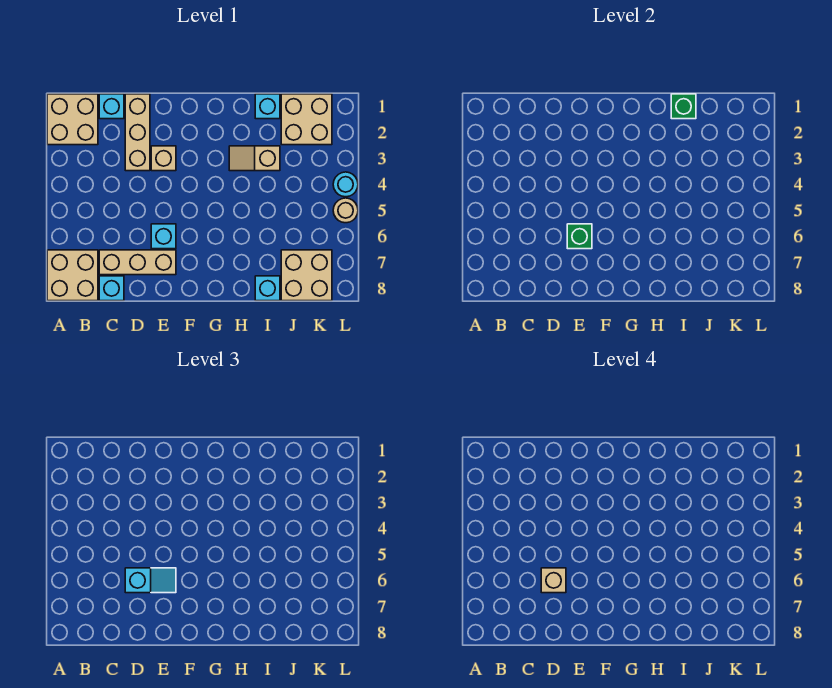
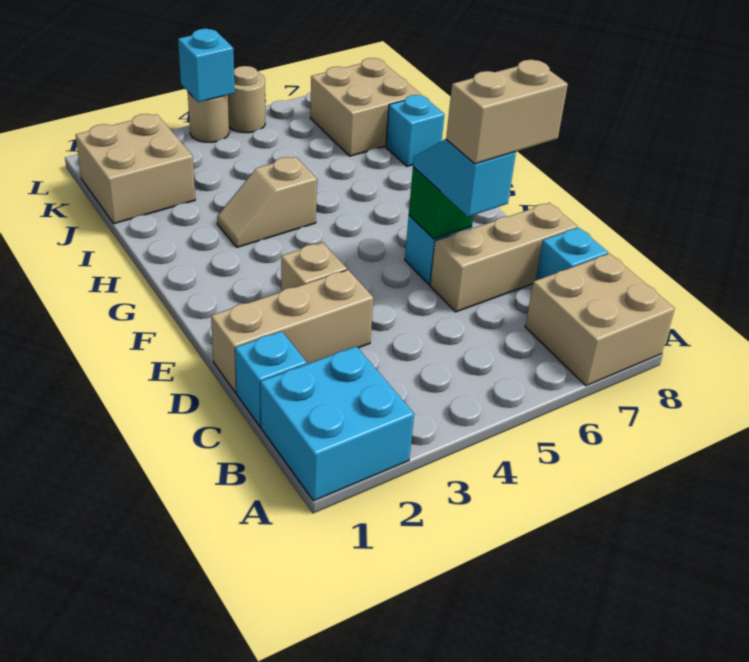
tan 2x2 brick [47,94,98,145] -> cyan 2x2 brick [260,346,414,501]
tan 1x3 brick [99,250,176,275] -> tan 1x3 brick turned to [430,203,577,312]
tan 1x1 brick [541,568,566,593] -> tan 1x2 brick [446,60,568,164]
tan 1x2 slope [229,146,280,171] -> tan 1x2 slope turned to [217,157,317,247]
cyan 1x1 brick [255,94,280,119] -> cyan 1x1 brick moved to [178,29,235,102]
green 1x1 brick [671,94,696,119] -> none
cyan 1x1 round brick [333,172,358,197] -> tan 1x1 round brick [188,92,229,142]

